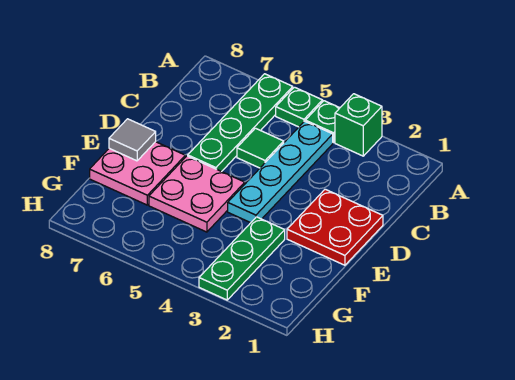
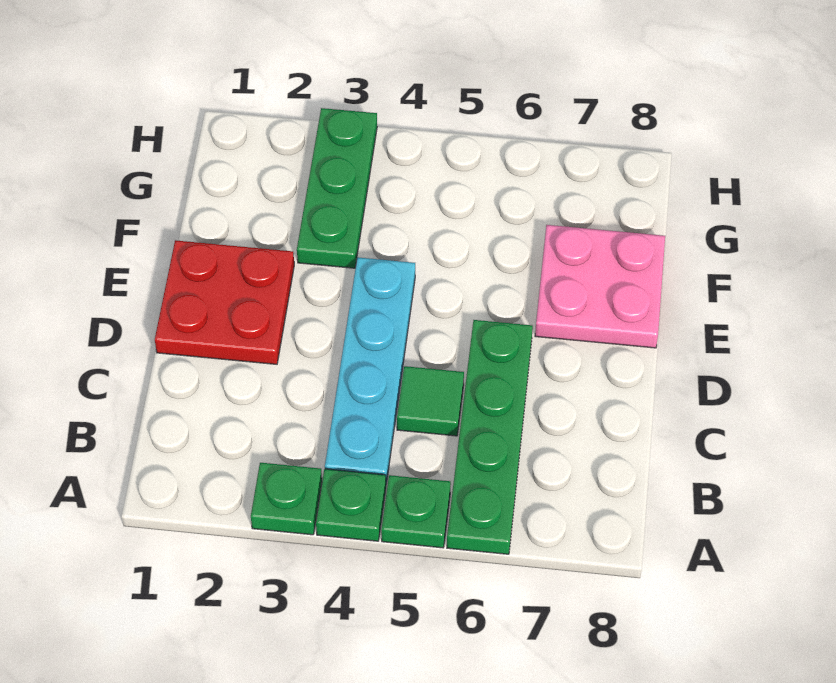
green 1x1 brick [335,94,382,156] -> green 1x1 plate [251,463,322,535]
pink 2x2 plate [149,156,245,232] -> none
grey 1x1 tile [109,119,156,161] -> none

